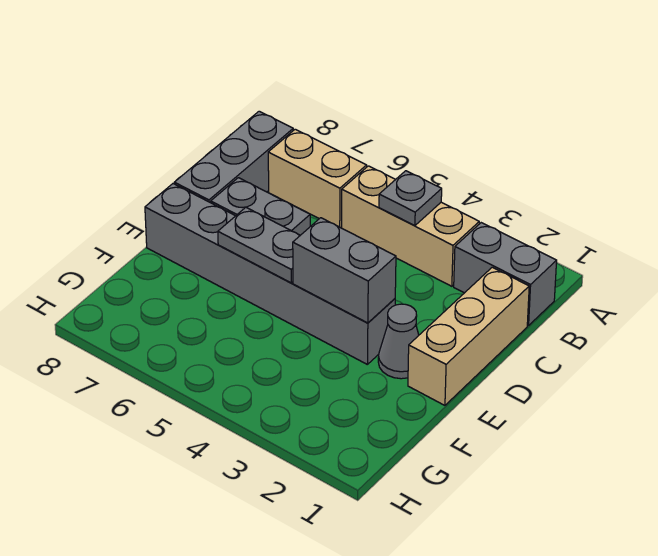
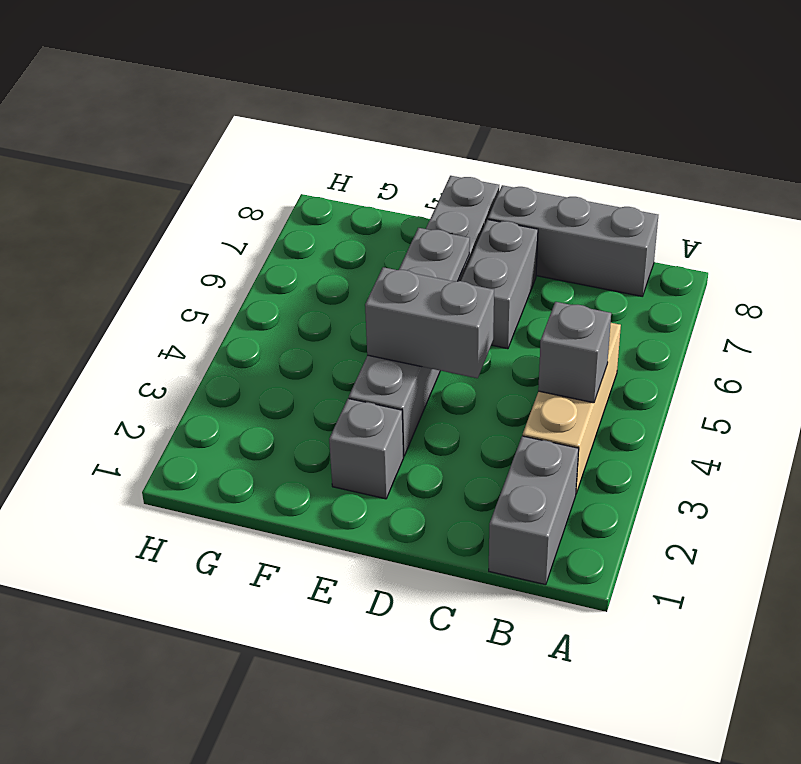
grey 1x1 plate [379,171,442,226] -> grey 1x1 brick [538,302,611,403]
tan 1x2 brick [268,129,367,228] -> none
tan 1x3 brick [408,267,529,405] -> none
grey 1x1 cone [378,304,419,379] -> grey 1x1 brick [329,398,404,499]
grey 1x2 brick [293,218,396,323] -> grey 1x2 brick turned to [365,267,494,378]

